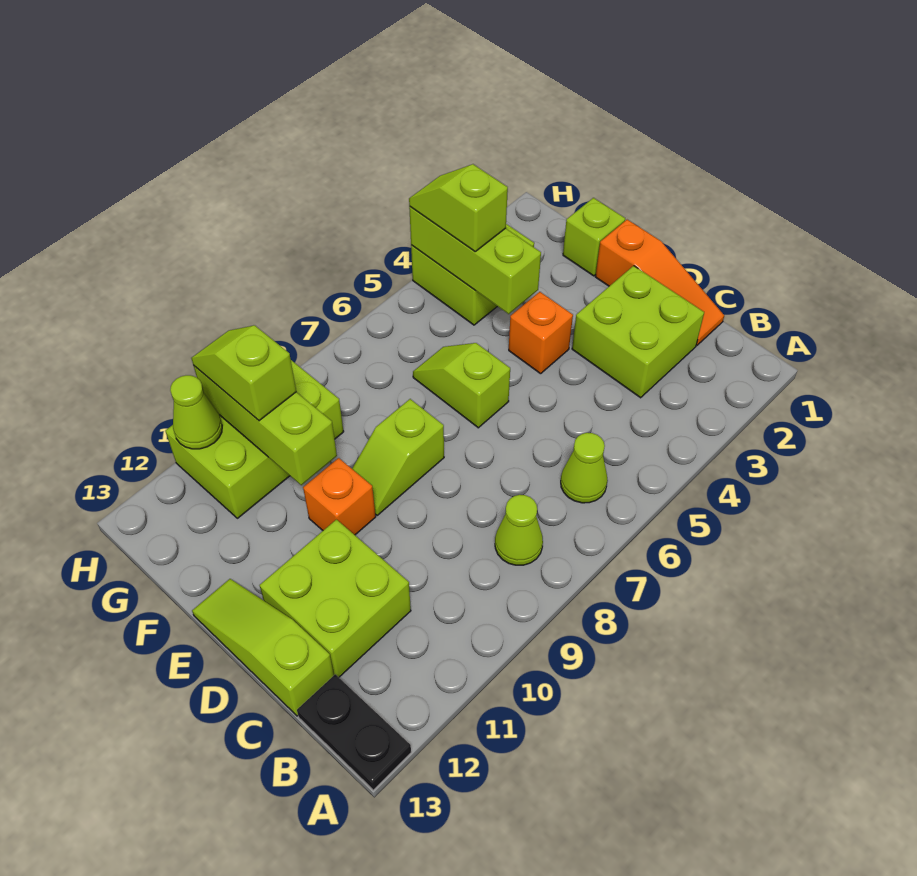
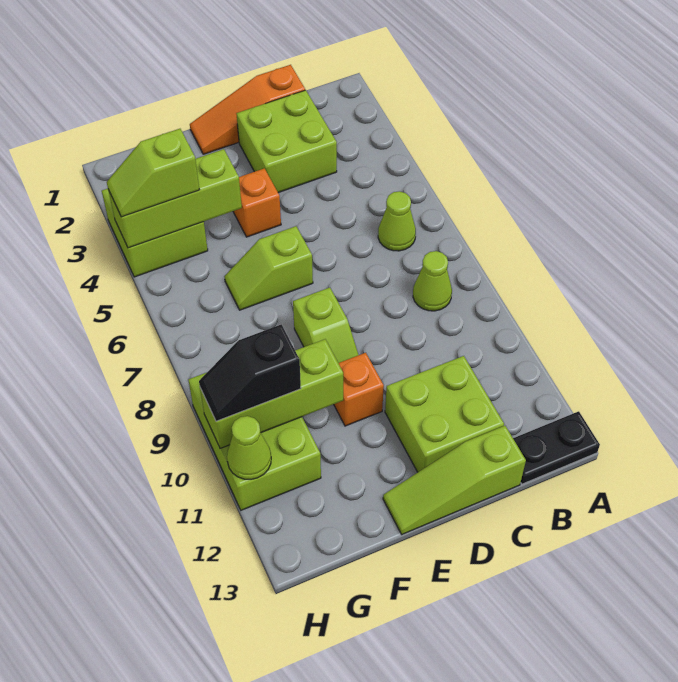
orange 1x3 slope [596,220,724,345] -> orange 1x3 slope turned to [190,65,305,154]
lime 1x1 brick [563,198,625,276] -> none
lime 1x2 slope [191,325,296,421] -> black 1x2 slope [199,325,301,421]

